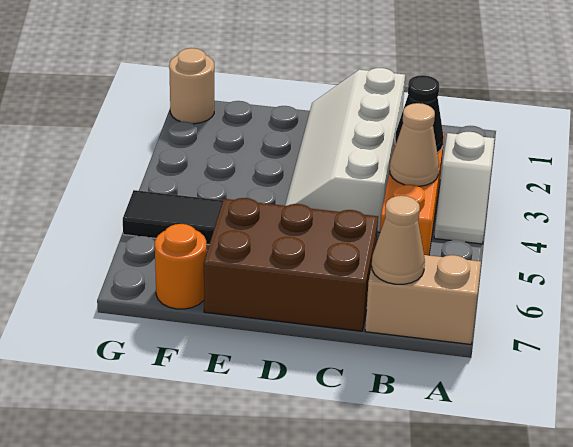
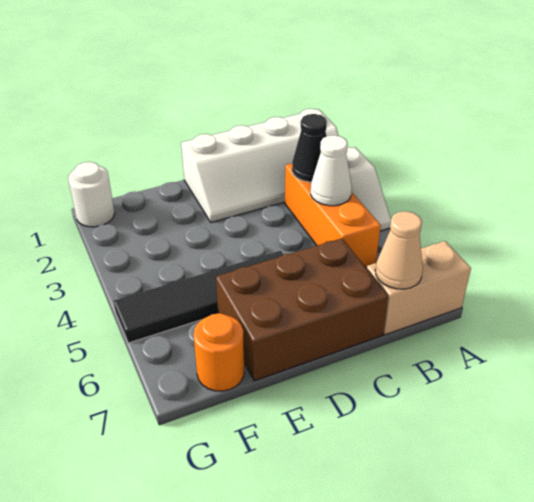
tan 1x1 cone [390,103,439,186] -> white 1x1 cone [311,135,352,206]
white 2x4 slope [285,68,405,232] -> white 2x4 slope turned to [181,109,339,223]
tan 1x1 round brick [169,48,214,124] -> white 1x1 round brick [68,162,115,227]

